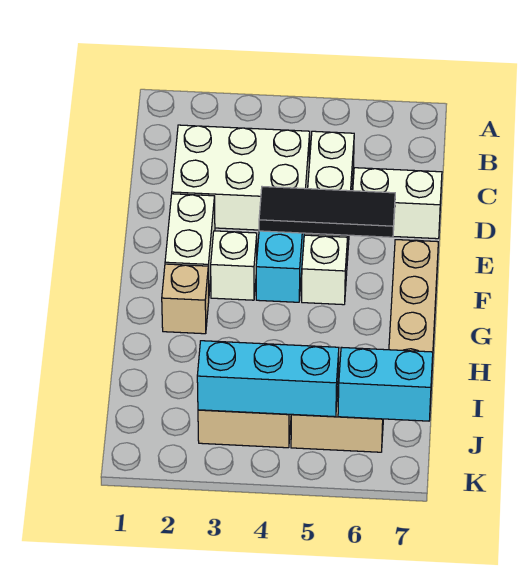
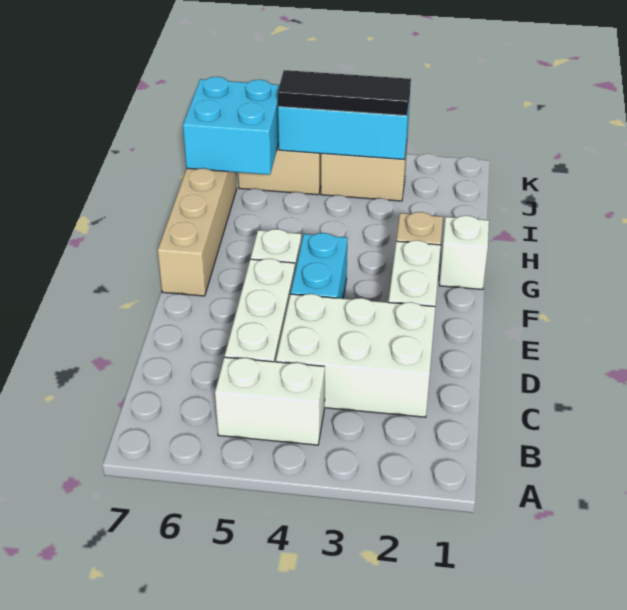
white 1x2 brick [353,168,442,239] -> white 1x2 brick moved to [215,357,325,445]
black 1x3 tile [259,187,395,237] -> black 1x3 tile moved to [278,70,411,116]
white 1x1 brick [211,231,257,300] -> white 1x1 brick moved to [439,216,489,290]
cyan 1x2 brick [338,347,433,421] -> cyan 2x2 brick [183,77,279,175]

